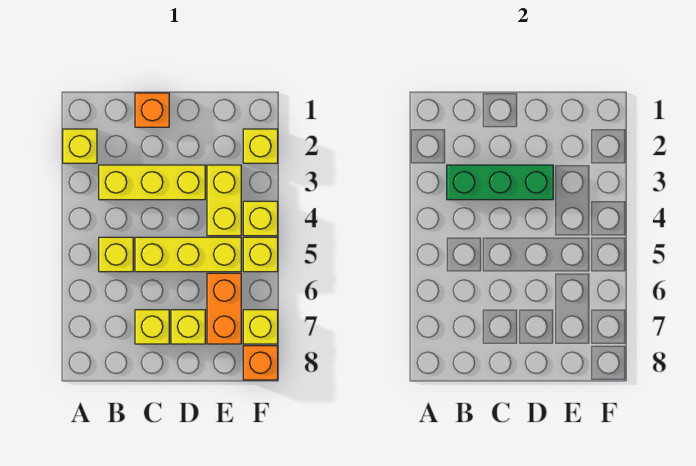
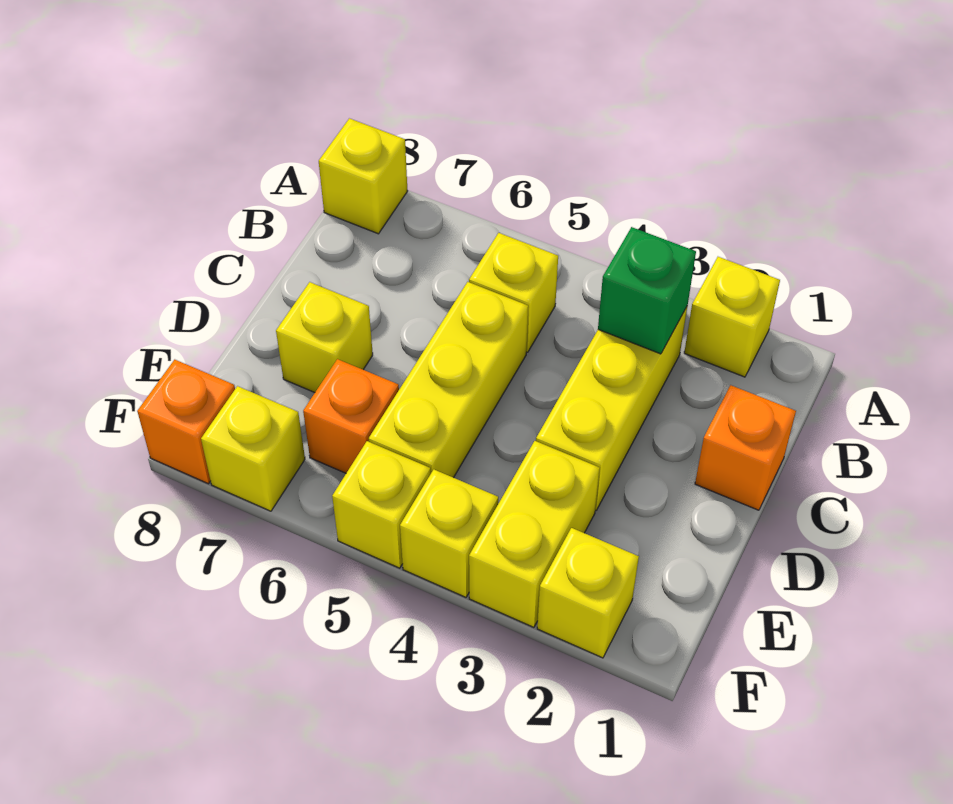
green 1x3 brick [447,165,553,200] -> green 1x1 brick [598,227,696,354]
yellow 1x1 brick [135,310,169,344] -> yellow 1x1 brick moved to [319,118,407,234]
yellow 1x2 brick [207,165,241,236] -> yellow 1x2 brick turned to [469,441,600,627]
orange 1x2 brick [207,273,241,344] -> orange 1x1 brick [303,359,399,473]

